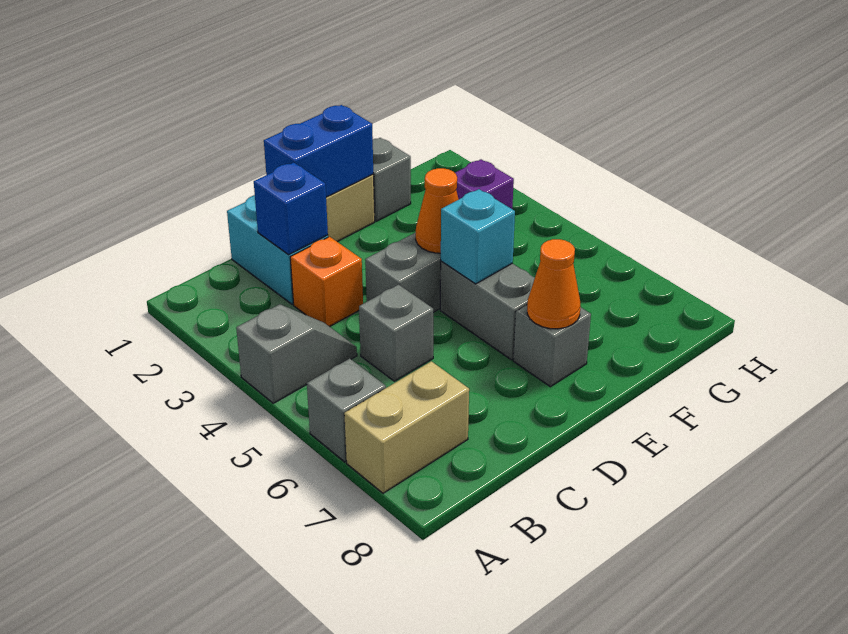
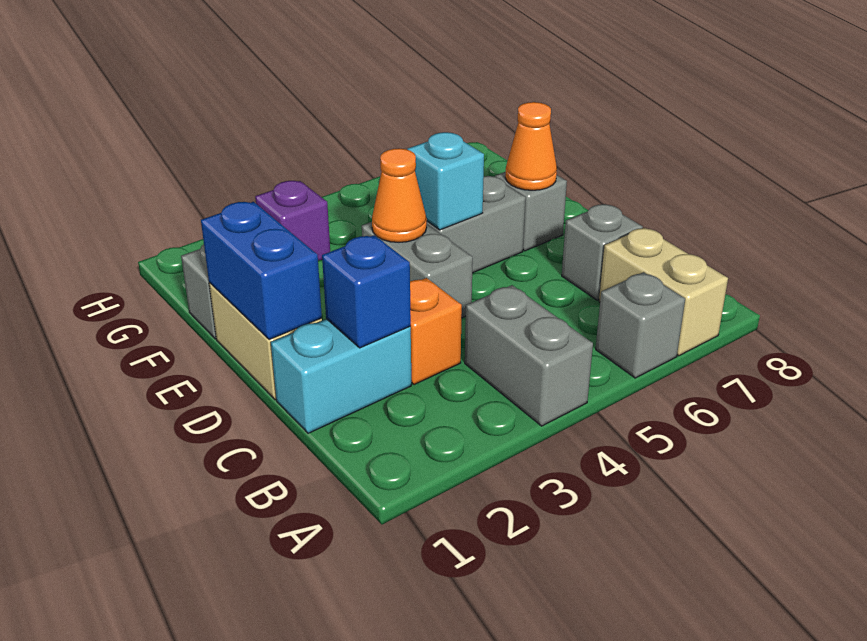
grey 1x2 slope [236,304,357,403] -> grey 1x2 brick [465,285,593,426]
grey 1x1 brick [359,284,433,381] -> grey 1x1 brick moved to [562,204,643,300]

